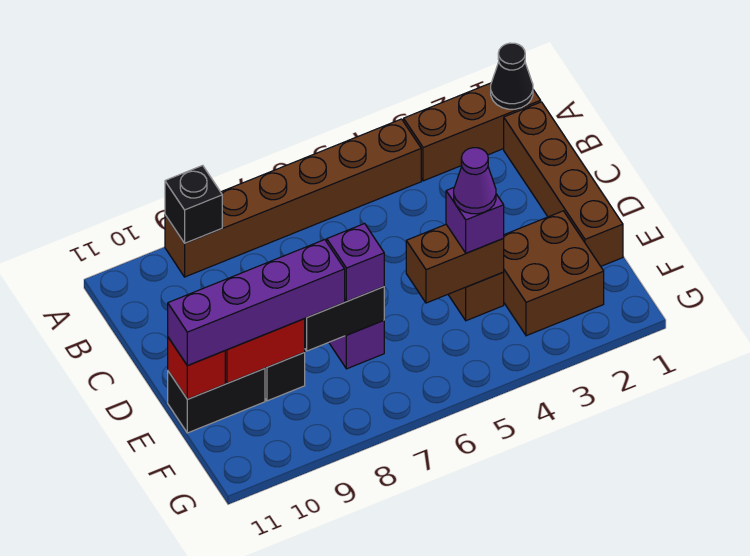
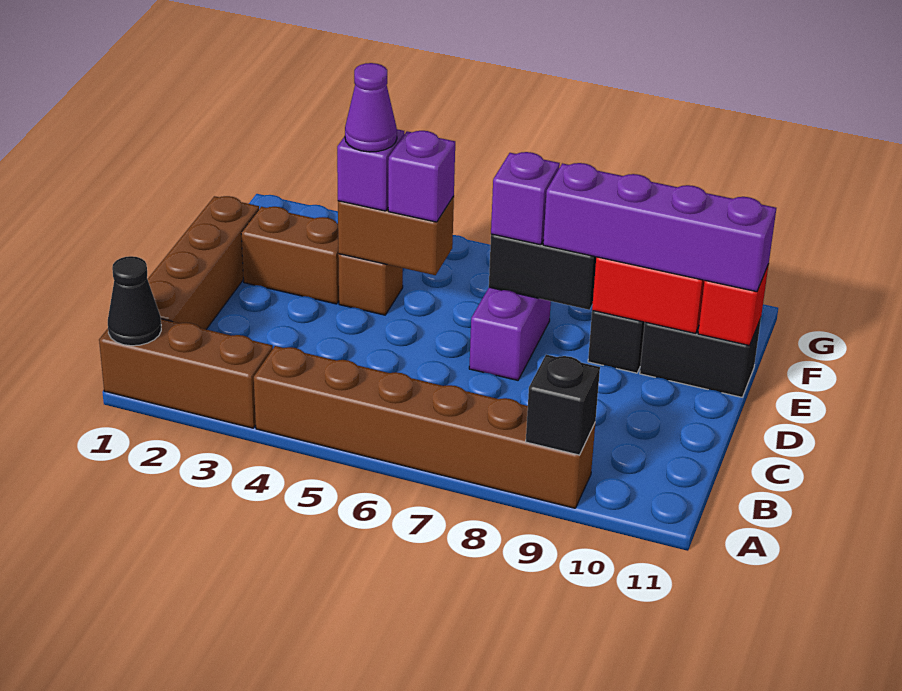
brown 2x2 brick [503,211,604,336] -> brown 1x2 brick [241,207,339,304]
none -> purple 1x1 brick [388,131,455,222]

